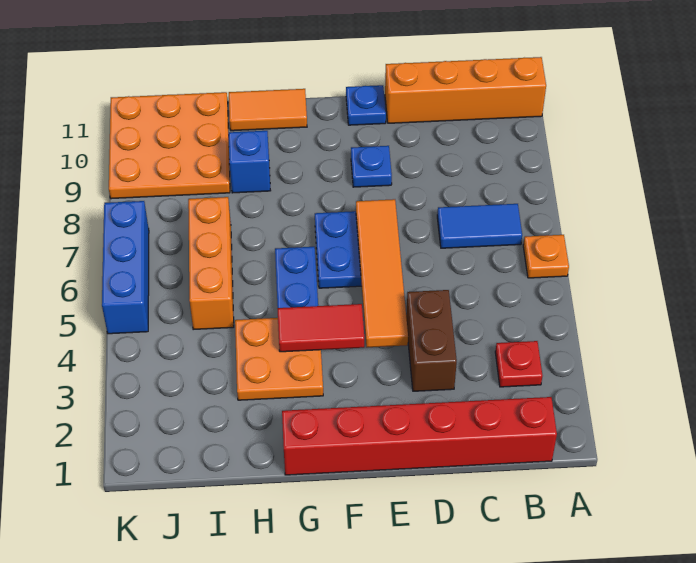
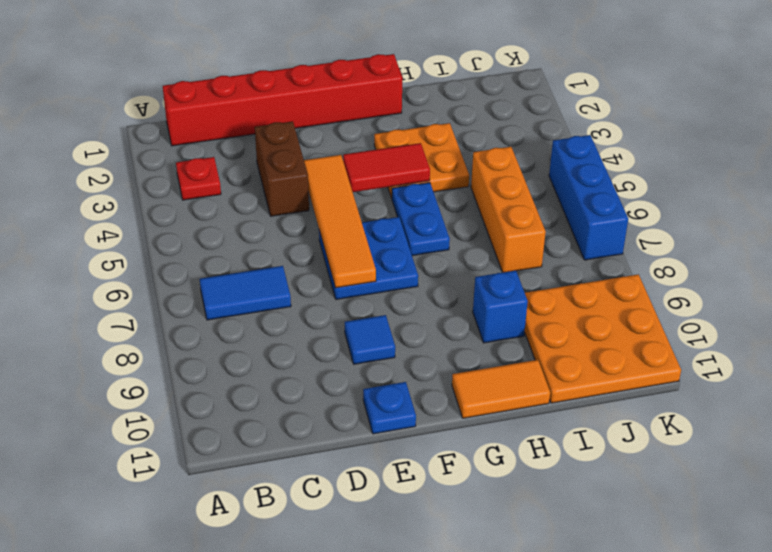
orange 1x1 plate [523,235,569,278] -> none
orange 1x4 brick [385,57,546,123] -> none
blue 1x1 plate [351,146,392,187] -> blue 1x1 tile [345,315,395,364]

